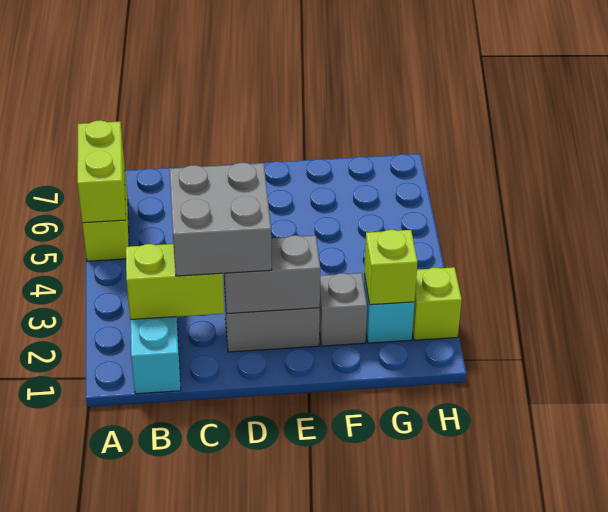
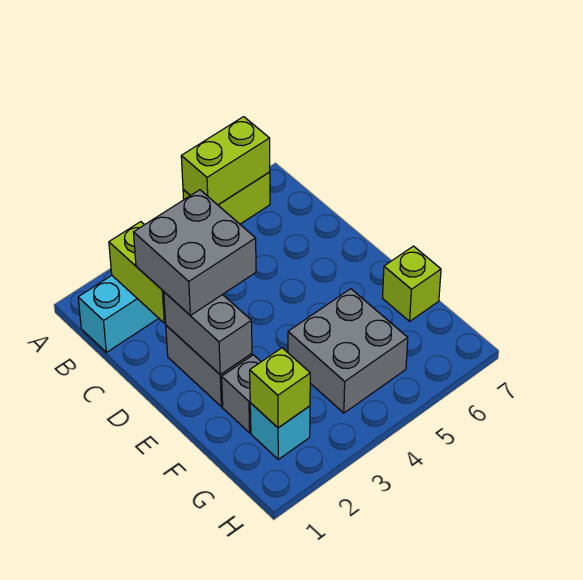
none -> grey 2x2 brick [288,289,408,413]
lime 1x1 brick [412,267,462,340] -> lime 1x1 brick moved to [383,246,441,321]

